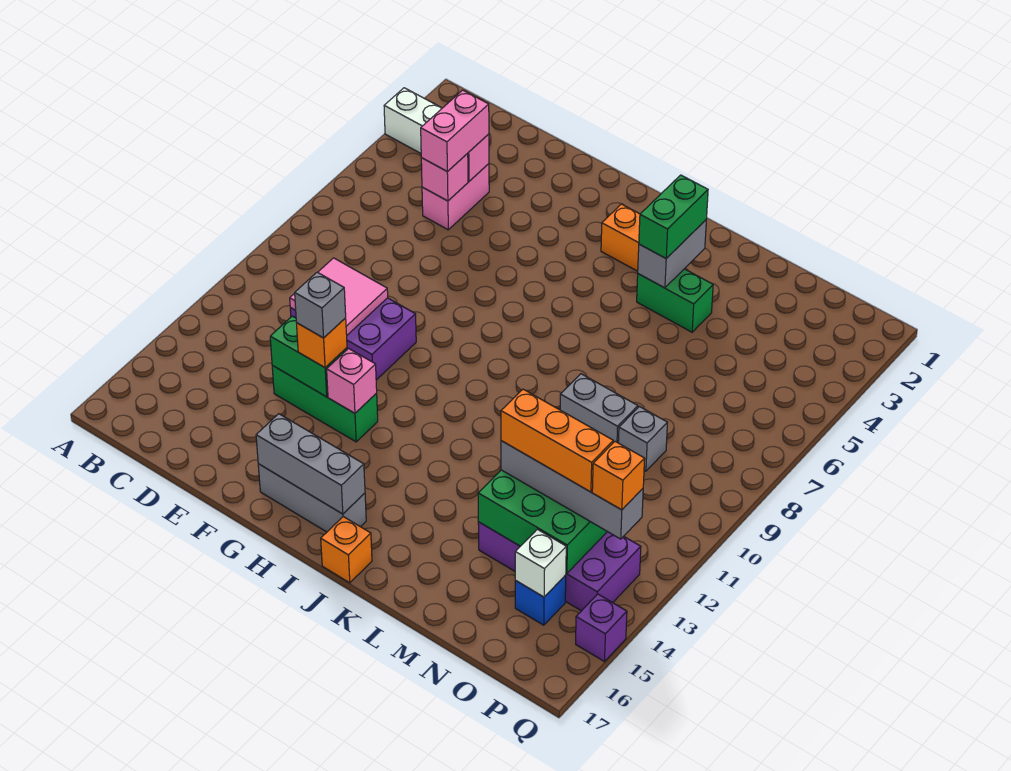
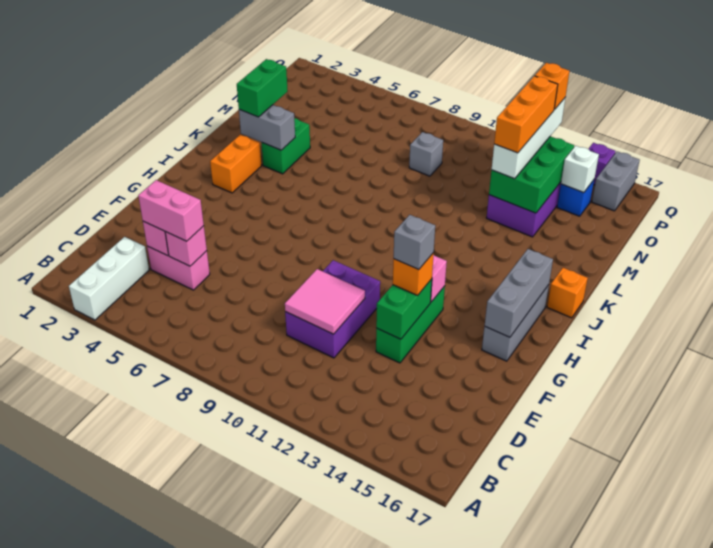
green 1x2 brick [639,175,708,258] -> green 1x2 brick turned to [237,59,288,117]
grey 1x2 brick [560,374,638,443] -> grey 1x2 brick moved to [592,151,640,211]
grey 1x4 brick [501,441,643,539] -> white 1x4 brick [492,98,565,179]

